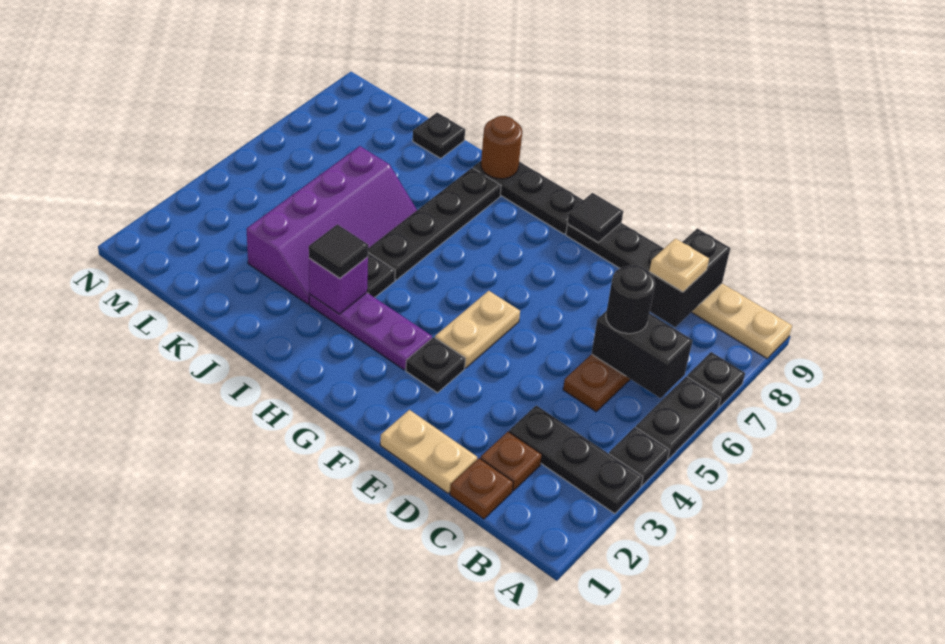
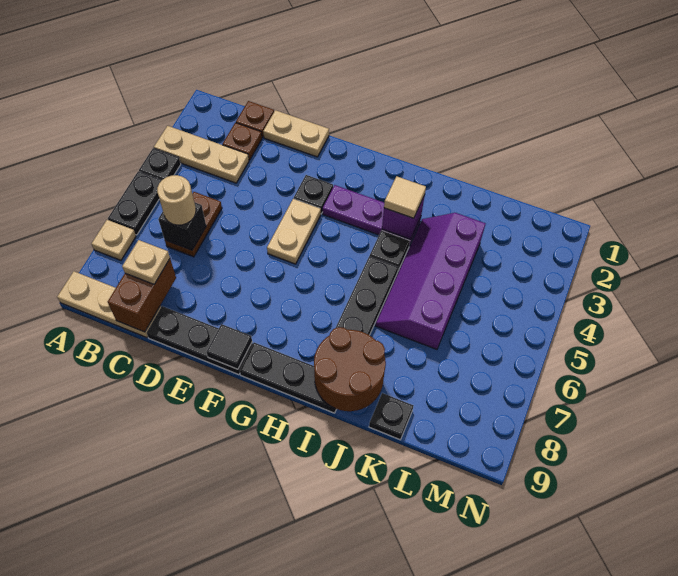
black 1x3 plate [509,406,643,514] -> tan 1x3 plate [154,126,249,183]
black 1x1 plate [687,352,745,407] -> tan 1x1 plate [91,220,136,260]
black 1x2 brick [591,311,693,398] -> black 1x1 brick [158,202,206,250]
black 1x1 round brick [606,265,655,334] -> tan 1x1 round brick [157,175,196,225]
black 1x2 brick [649,228,730,327] -> brown 1x2 brick [108,259,176,332]
black 1x1 tile [309,224,368,278] -> tan 1x1 tile [384,176,426,218]
brown 1x1 round brick [481,116,522,179] -> brown 2x2 round brick [314,327,386,411]

